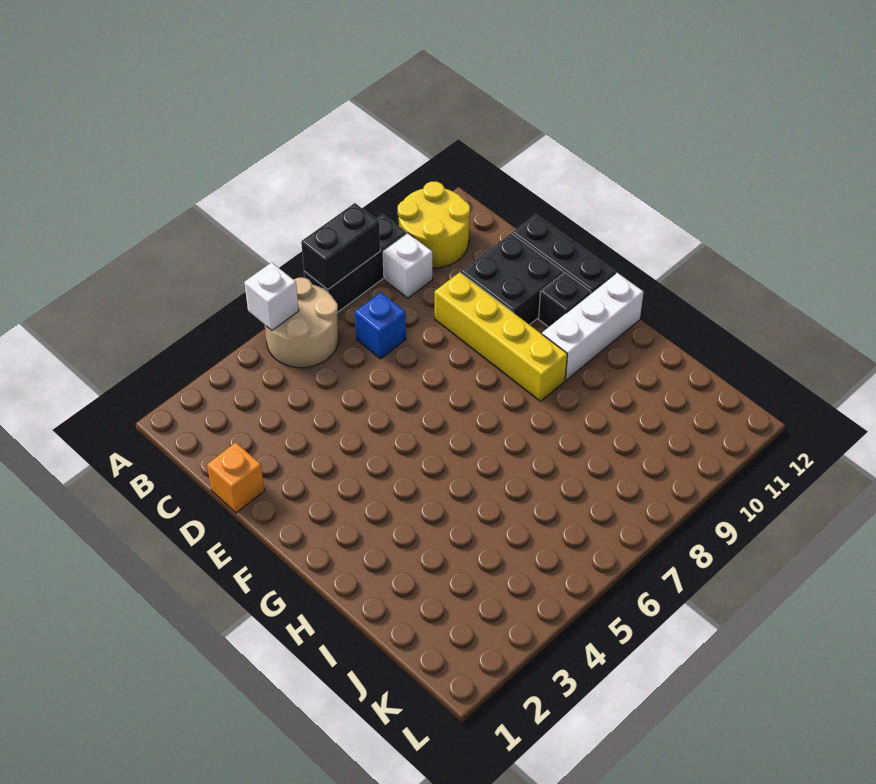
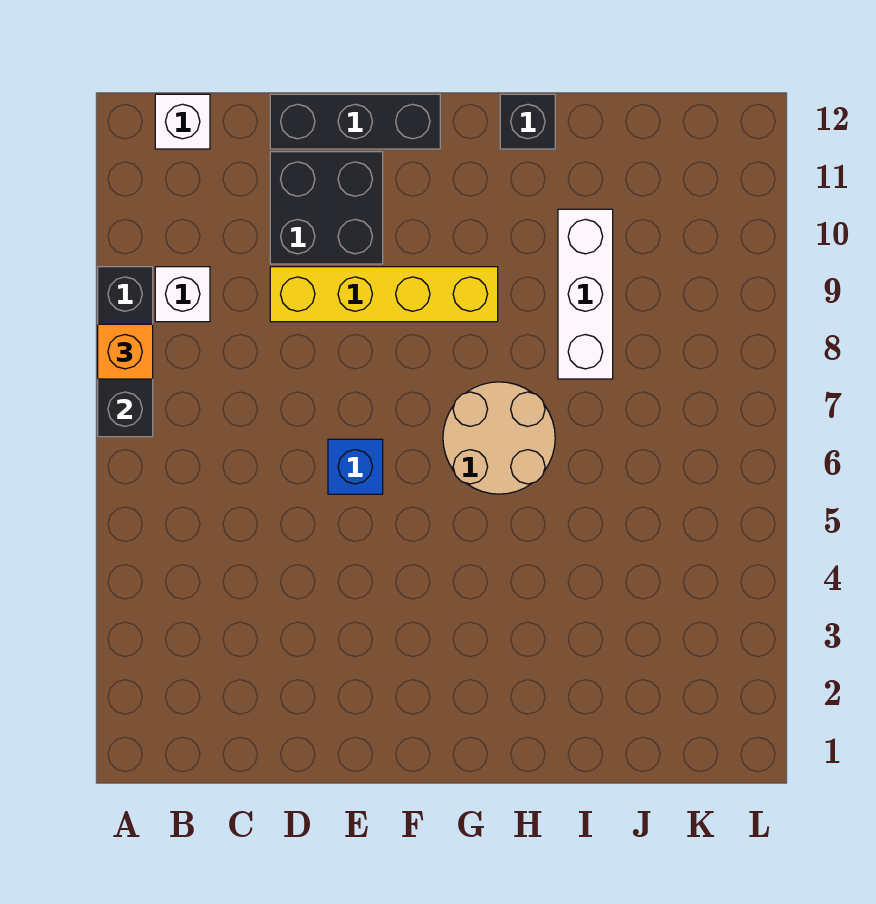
tan 2x2 round brick [265,278,339,368] -> tan 2x2 round brick moved to [443,382,555,494]
white 1x1 brick [244,262,299,330] -> white 1x1 brick moved to [155,94,210,149]
yellow 2x2 round brick [398,182,470,268] -> none
blue 1x1 brick [355,292,406,359] -> blue 1x1 brick moved to [328,439,383,494]
orange 1x1 brick [207,442,264,513] -> orange 1x1 brick moved to [98,324,153,379]
black 1x1 brick [539,272,591,327] -> black 1x1 brick moved to [500,94,555,149]
white 1x3 brick [542,273,644,380] -> white 1x3 brick moved to [558,209,613,379]

